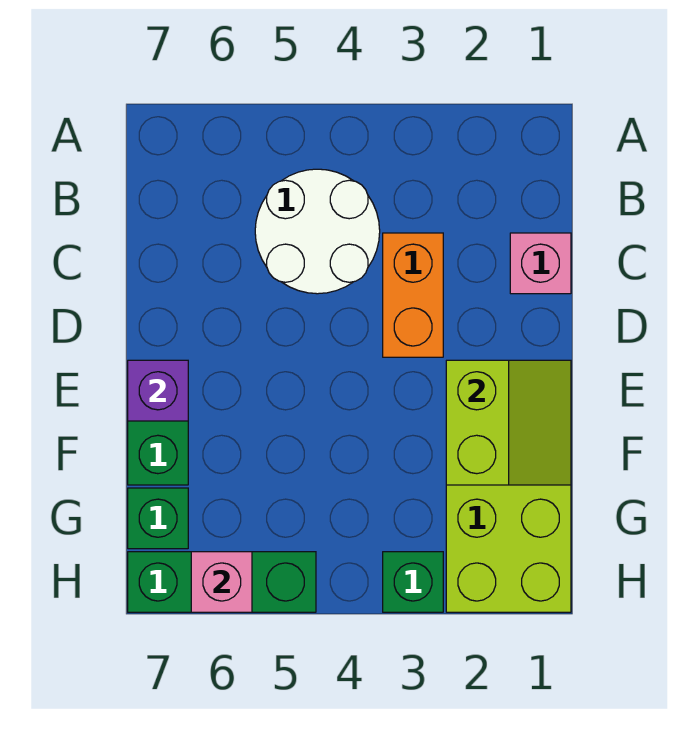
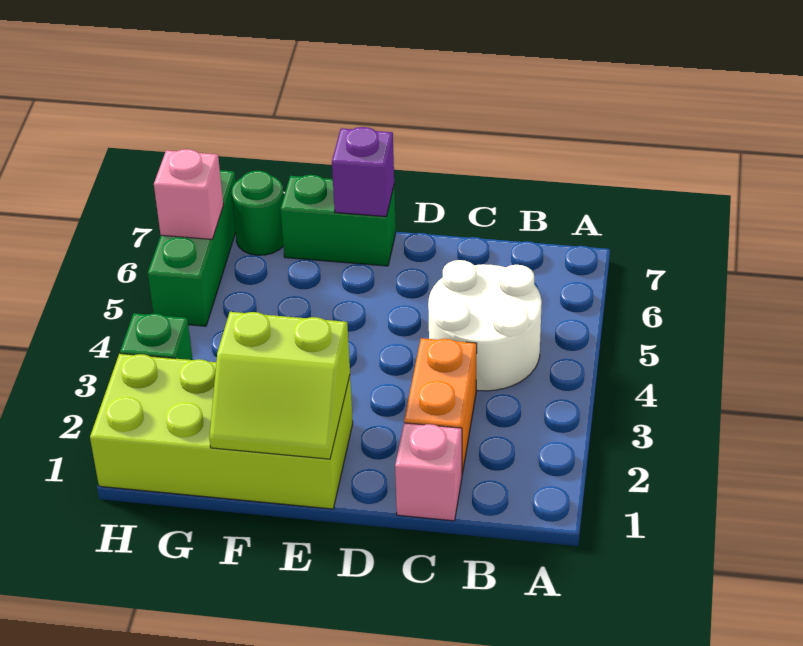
orange 1x2 brick [383,233,443,357] -> orange 1x2 brick turned to [404,338,477,474]
green 1x1 brick [128,488,188,549] -> green 1x1 round brick [232,171,284,255]

